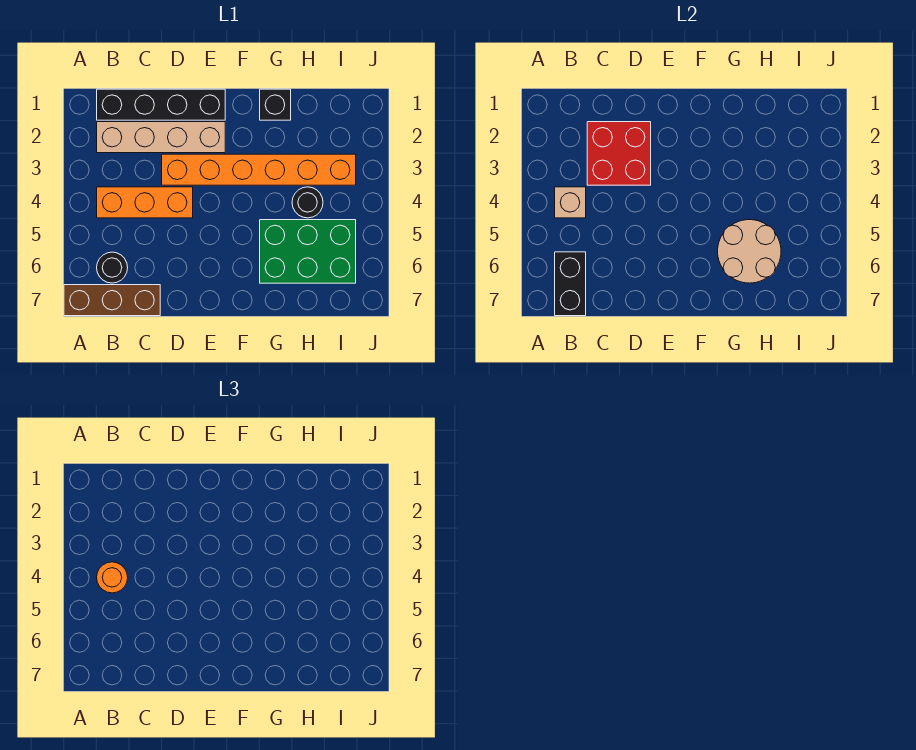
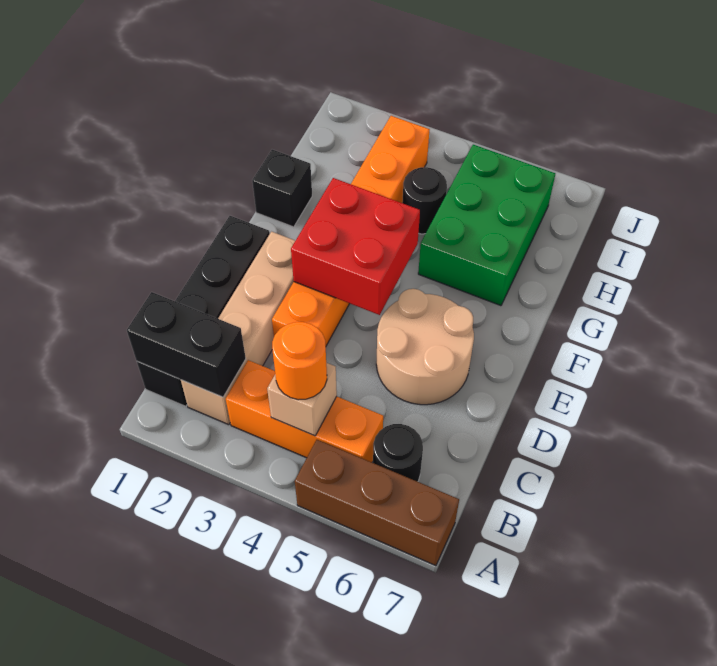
brown 1x3 brick [64,285,160,316] -> brown 1x3 brick turned to [295,440,459,566]
orange 1x3 brick [97,187,193,218] -> orange 1x3 brick turned to [226,360,383,462]
black 1x2 brick [555,252,586,316] -> black 1x2 brick moved to [127,292,246,397]
red 2x2 brick [587,122,651,185] -> red 2x2 brick moved to [291,178,420,315]
tan 2x2 round brick [718,220,781,283] -> tan 2x2 round brick moved to [376,289,474,405]

